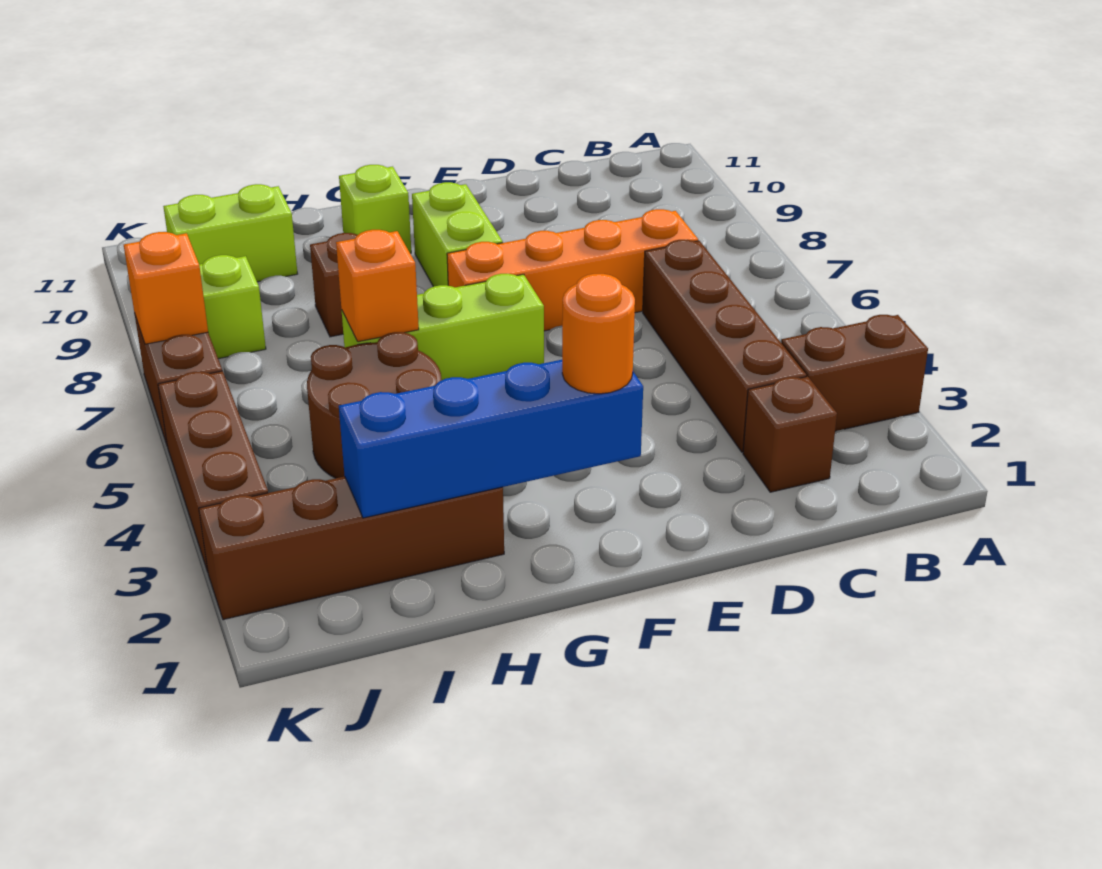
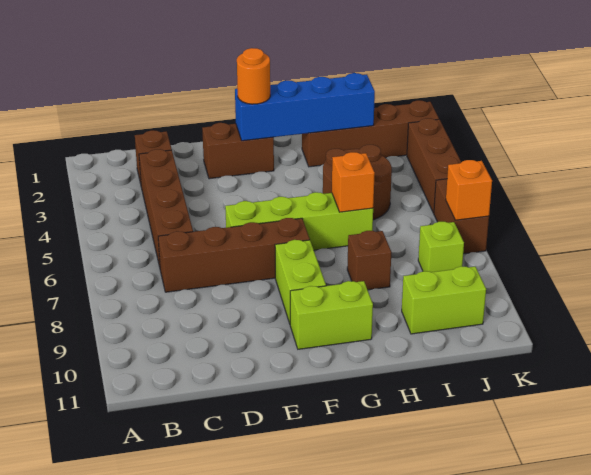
brown 1x2 brick [781,315,928,431] -> brown 1x2 brick moved to [202,123,274,179]
orange 1x4 brick [447,209,698,331] -> brown 1x4 brick [158,218,310,292]
lime 1x3 brick [342,274,544,380] -> lime 1x4 brick [225,192,373,250]
lime 1x1 brick [339,165,411,253] -> lime 1x2 brick [290,281,373,349]

